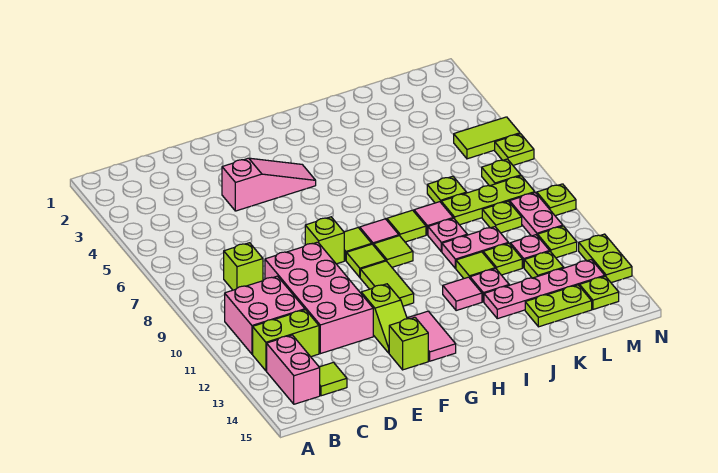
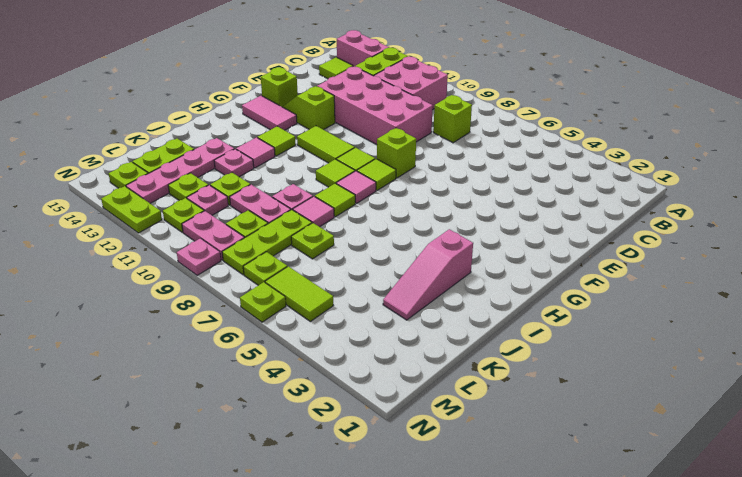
pink 1x3 slope [222,158,316,211] -> pink 1x3 slope moved to [383,229,473,320]
pink 1x2 plate [442,227,508,268] -> pink 1x2 plate turned to [230,185,291,224]
lime 1x1 tile [456,252,495,278] -> lime 1x1 tile moved to [258,126,296,156]
lime 1x2 tile [454,117,520,159] -> lime 1x2 tile turned to [265,266,333,321]
lime 1x1 plate [537,184,576,216] -> pink 1x1 plate [177,238,221,275]

